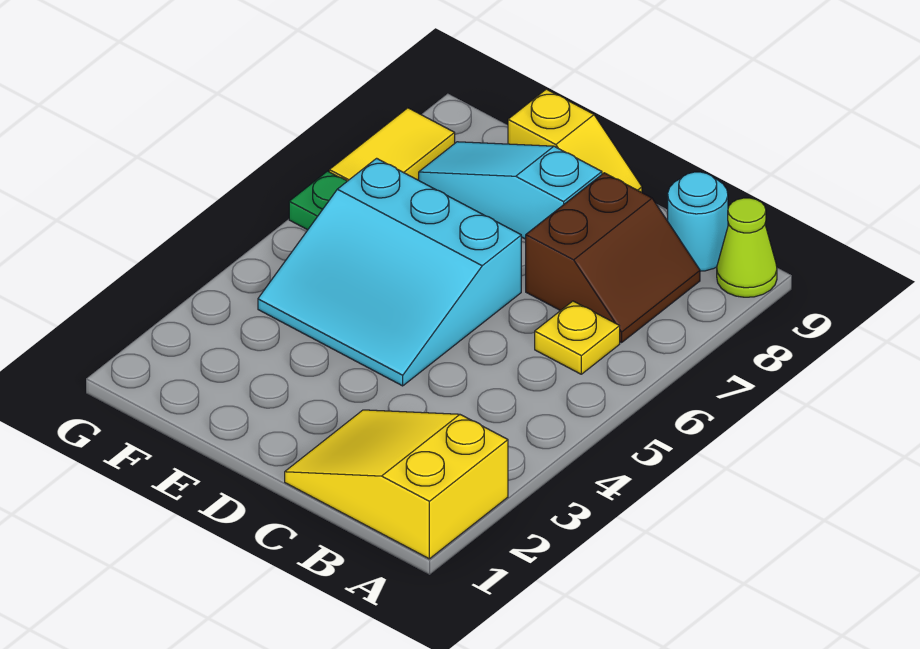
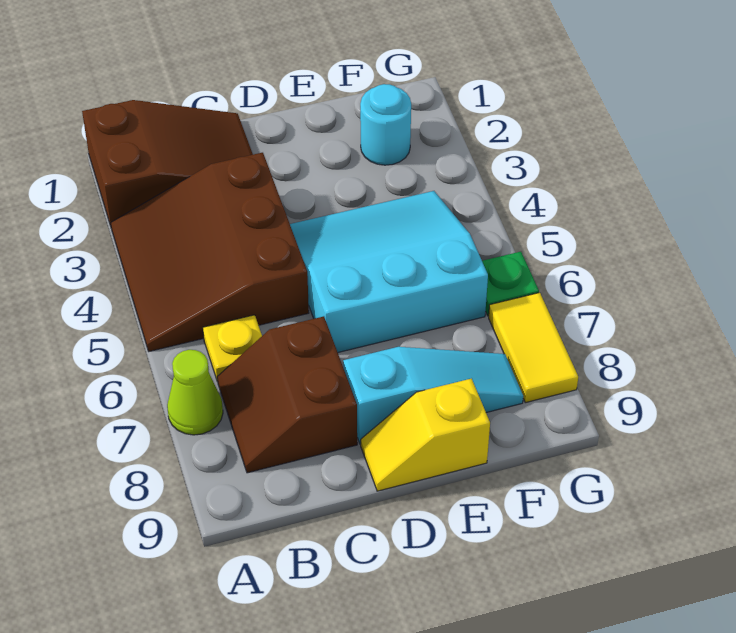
yellow 2x3 slope [285,410,508,559] -> brown 2x3 slope [82,100,253,226]
none -> brown 3x3 slope [111,153,309,351]
lime 1x1 cone [717,198,777,297] -> lime 1x1 cone moved to [167,350,223,435]
cyan 1x1 round brick [668,172,728,271] -> cyan 1x1 round brick moved to [360,84,411,165]

